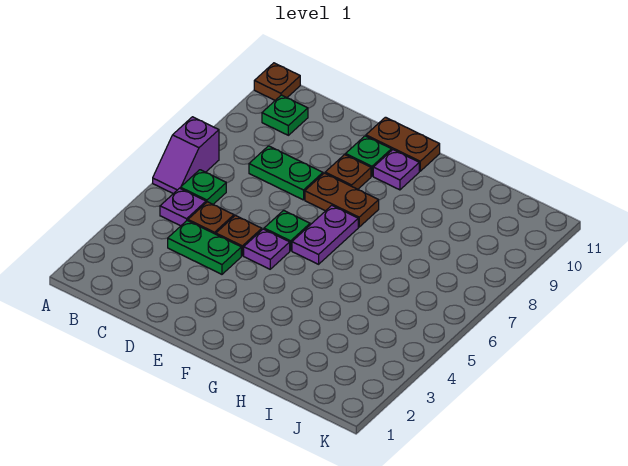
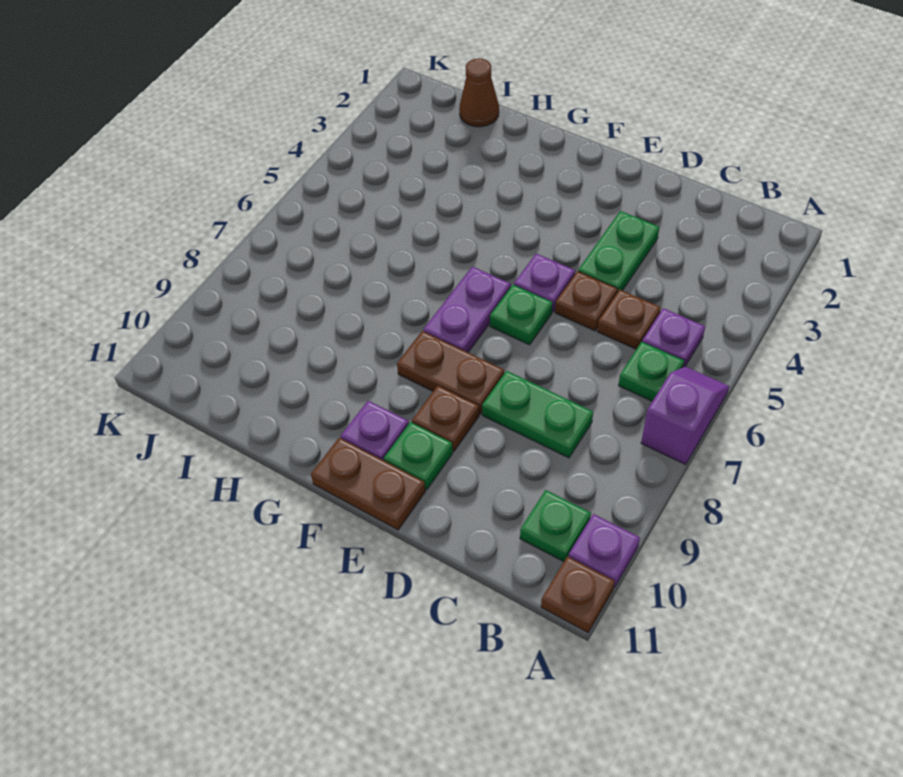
none -> purple 1x1 plate [568,514,640,588]
green 1x2 plate [168,221,241,274] -> green 1x2 plate turned to [578,211,659,292]
none -> brown 1x1 cone [459,58,499,127]

